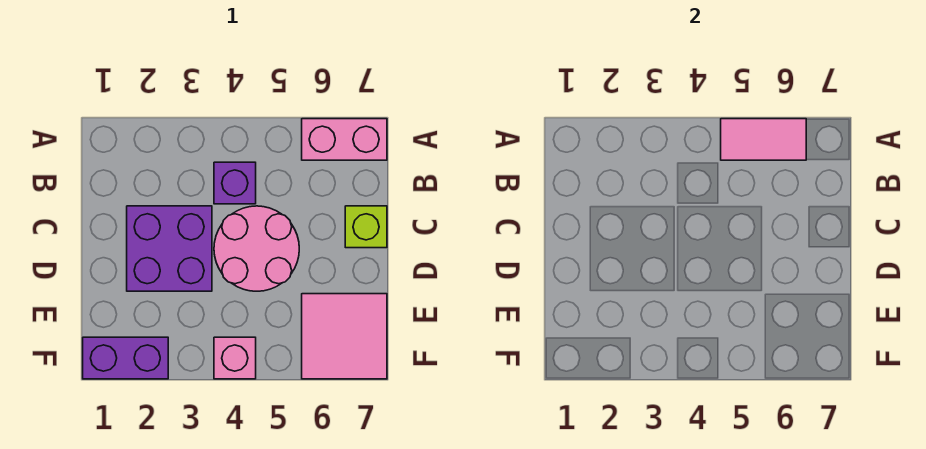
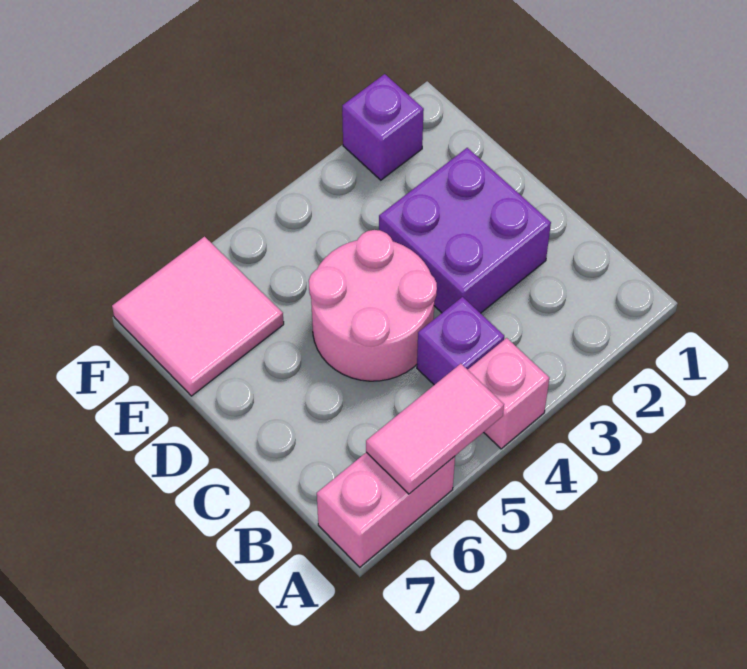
lime 1x1 brick [345,206,387,248] -> none
purple 1x2 brick [83,337,168,379] -> purple 1x1 brick [342,74,424,180]
pink 1x1 brick [214,337,256,379] -> pink 1x1 brick moved to [468,338,549,449]

